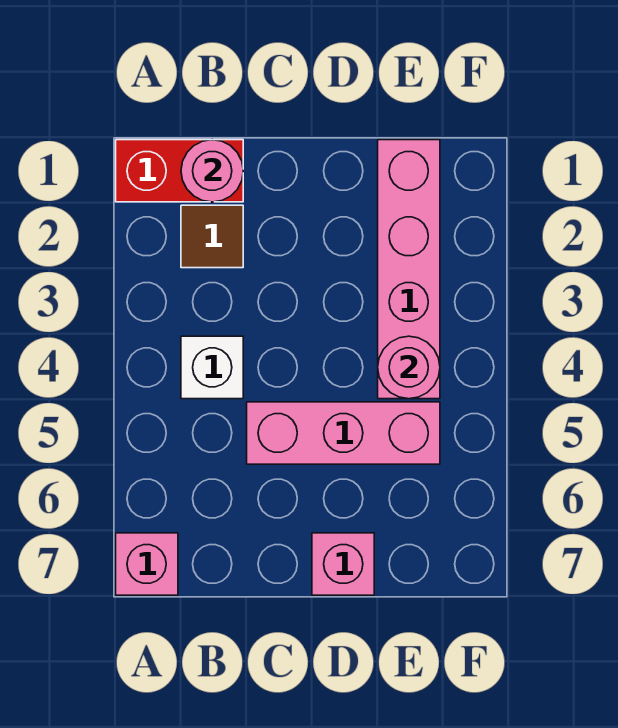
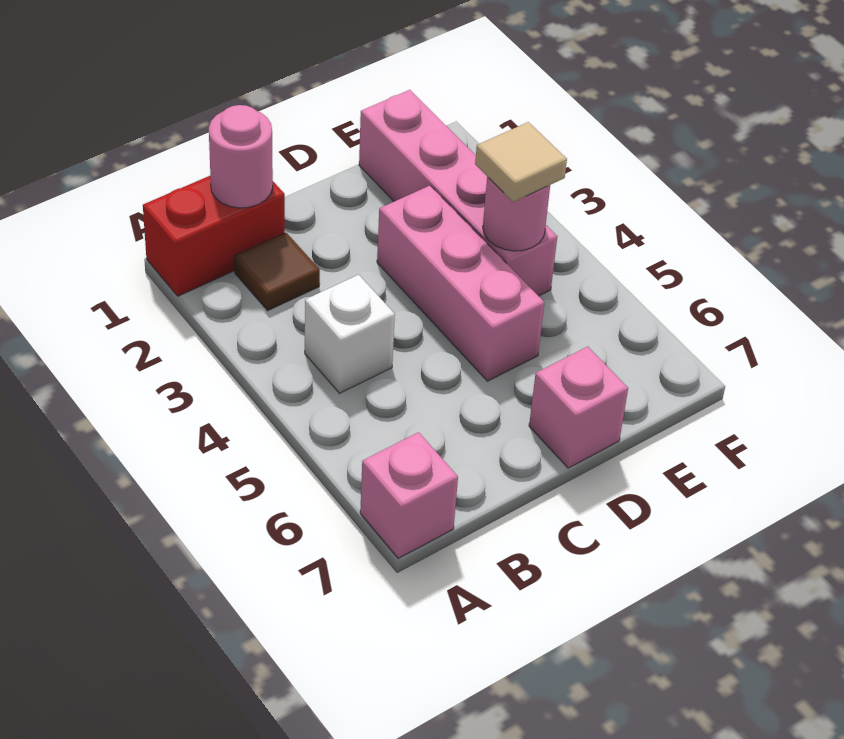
pink 1x3 brick [247,402,440,464] -> pink 1x3 brick turned to [377,186,544,381]
none -> tan 1x1 tile [475,122,567,202]

